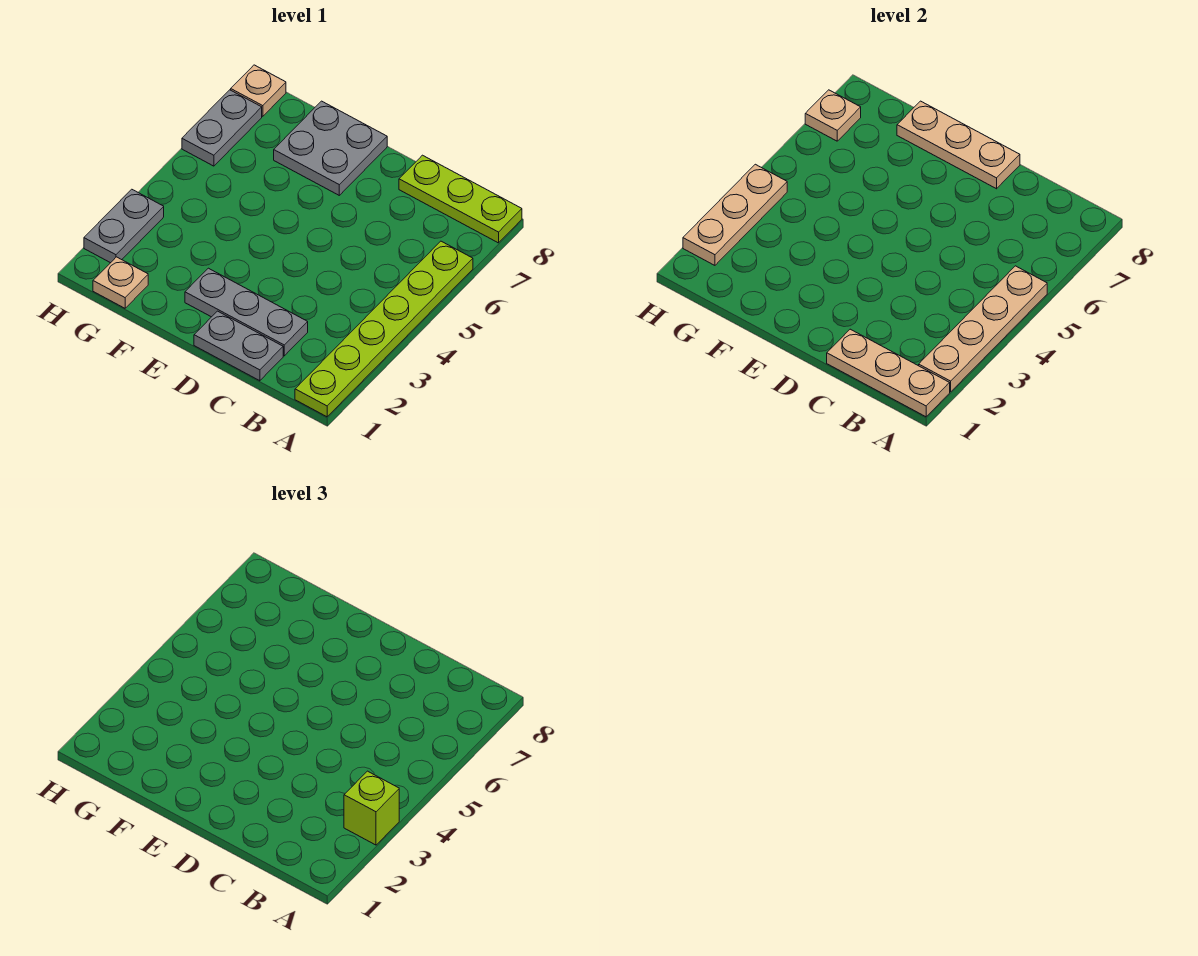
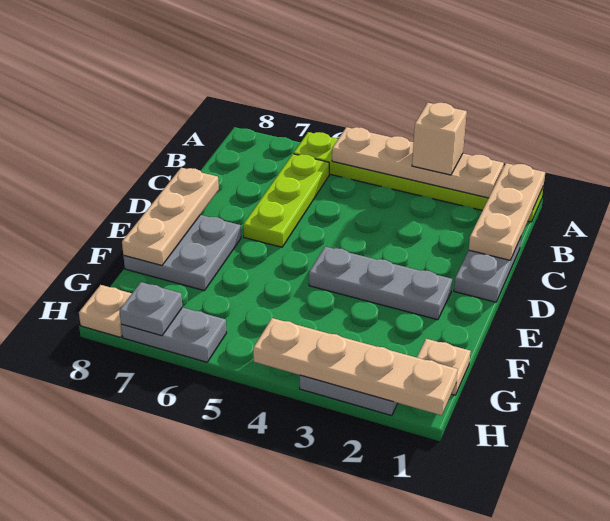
lime 1x1 brick [344,771,399,845] -> tan 1x1 brick [412,103,467,175]
lime 1x3 plate [399,155,522,243] -> lime 1x3 plate moved to [243,154,329,247]
grey 1x3 plate [185,268,308,356] -> grey 1x3 plate turned to [309,247,452,320]
tan 1x3 plate [683,164,787,265] -> tan 1x4 plate [253,318,458,415]
tan 1x1 plate [805,90,861,141] -> grey 1x1 plate [119,282,182,336]

